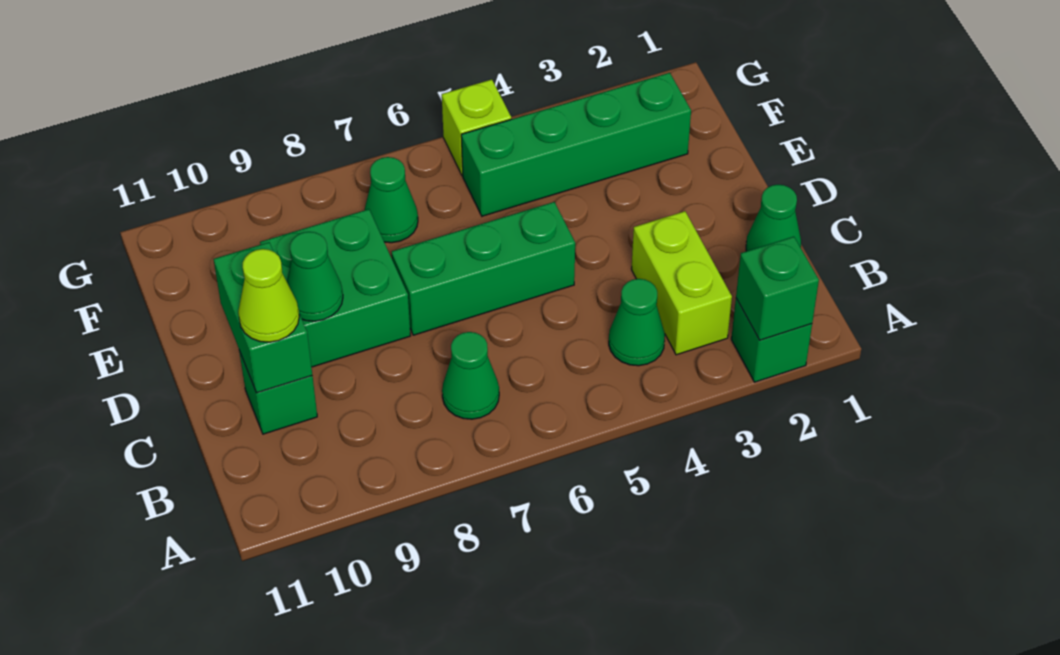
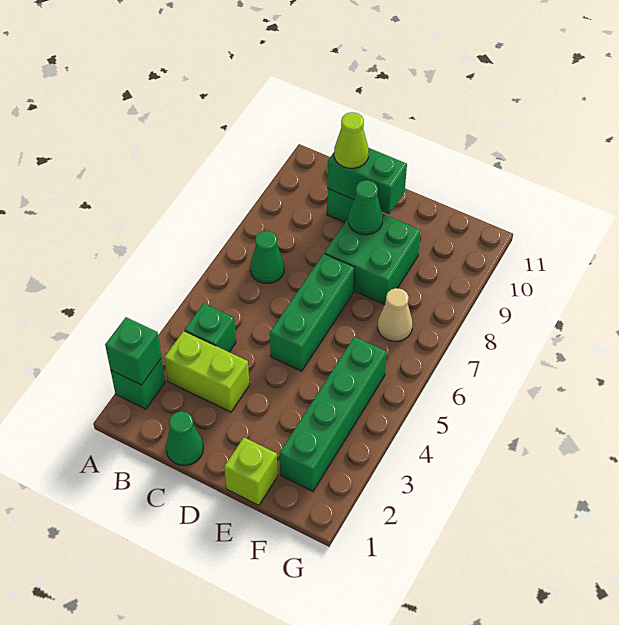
green 1x1 cone [609,279,665,366] -> green 1x1 brick [185,304,236,352]
green 1x1 cone [364,157,418,243] -> tan 1x1 cone [378,288,413,341]
lime 1x1 brick [442,79,511,176] -> lime 1x1 brick moved to [224,438,278,505]

